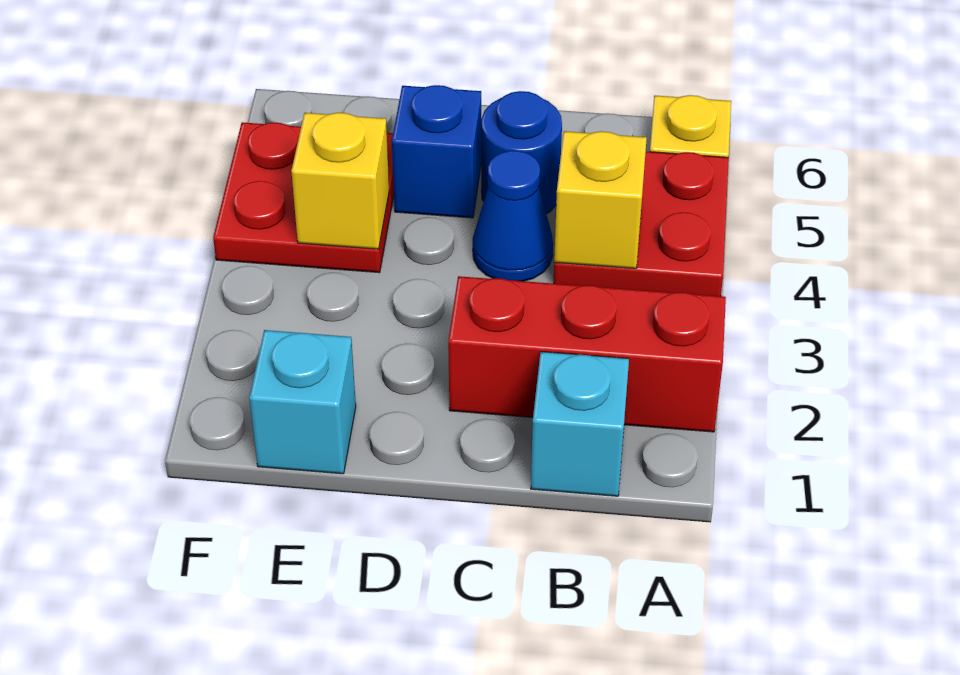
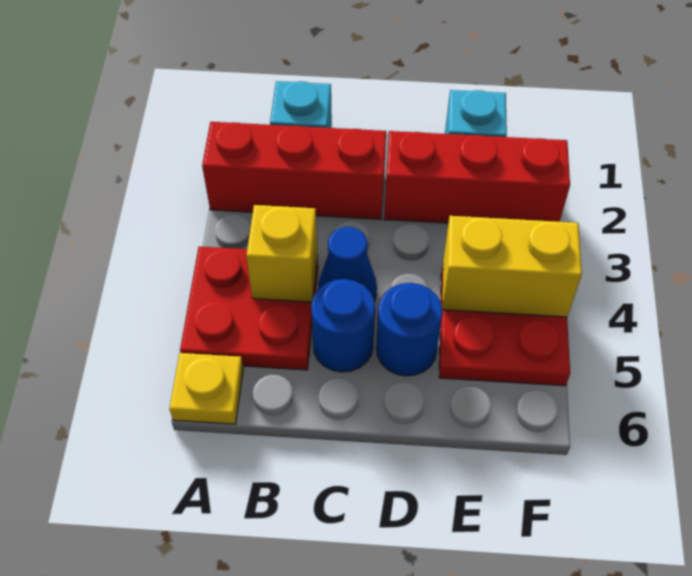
none -> red 1x3 brick [384,131,570,223]
blue 1x1 brick [392,85,481,218] -> blue 1x1 round brick [376,283,443,376]
yellow 1x1 brick [291,113,389,249] -> yellow 1x2 brick [442,216,582,317]

